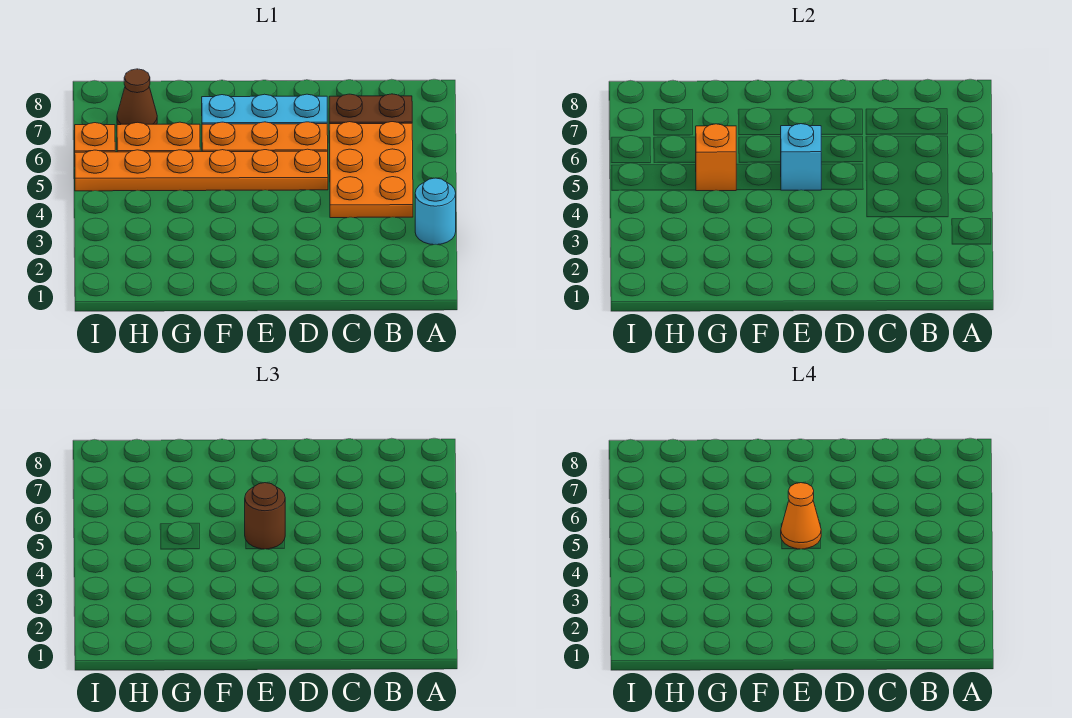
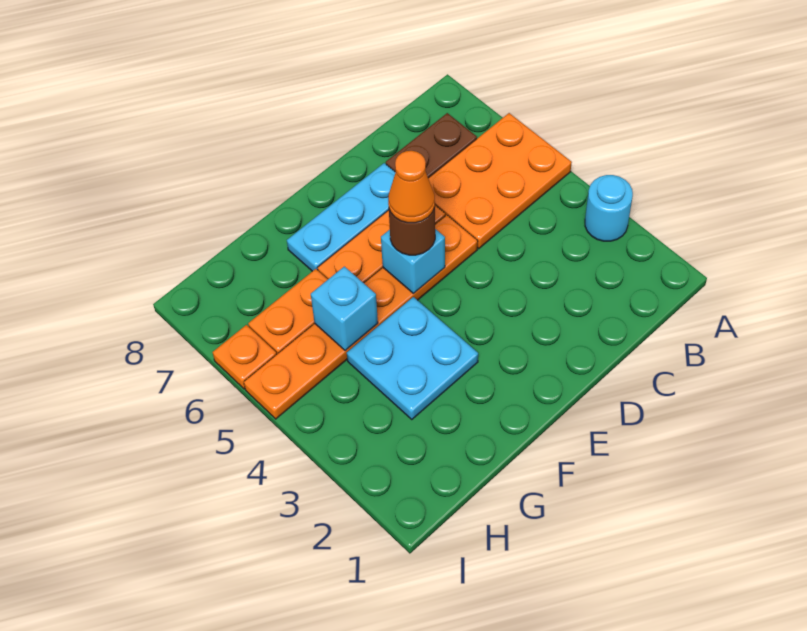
orange 2x3 plate [329,122,413,218] -> orange 2x3 plate turned to [428,113,572,249]
none -> cyan 2x2 plate [347,297,478,419]
orange 1x1 brick [695,124,736,191] -> cyan 1x1 brick [311,266,378,351]
brown 1x1 cone [117,69,157,125] -> none

